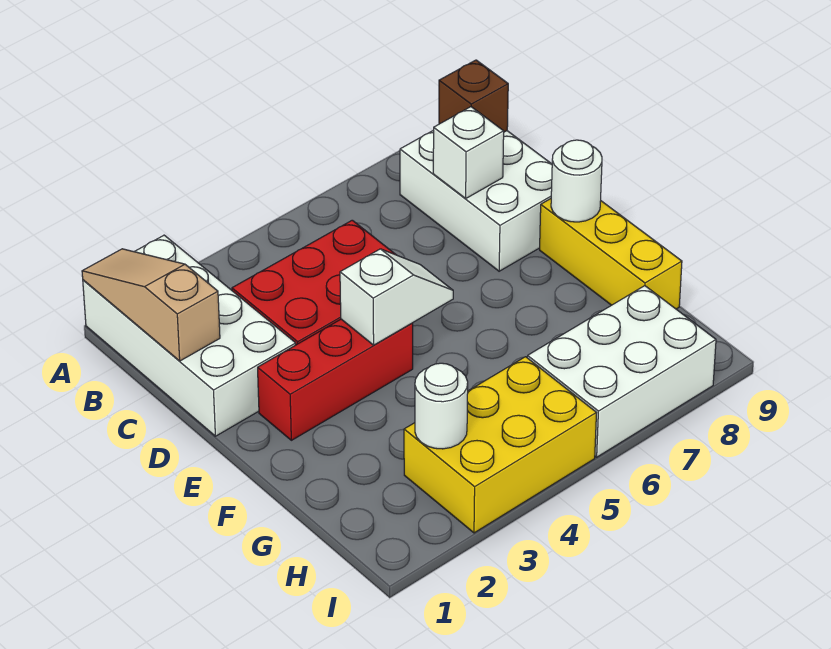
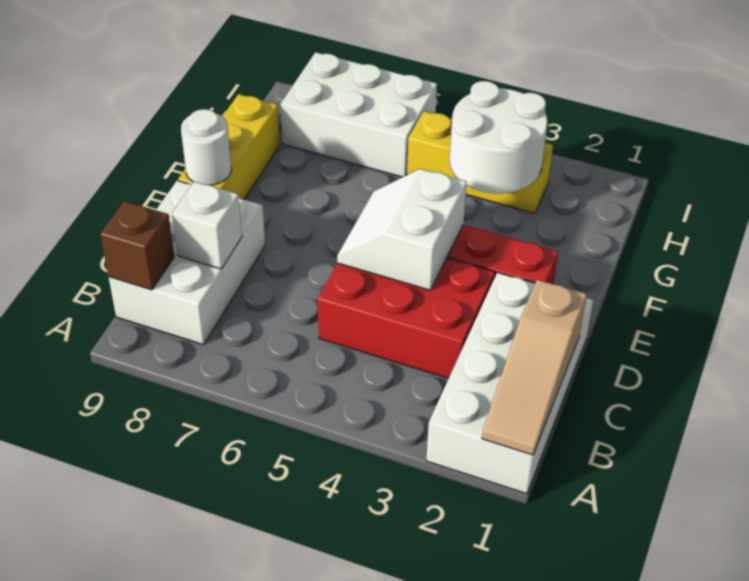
white 1x2 slope [340,249,453,345] -> white 2x2 slope [337,169,467,290]
yellow 2x3 brick [404,357,596,533] -> yellow 1x3 brick [407,111,553,213]
white 1x1 round brick [415,363,468,449] -> white 2x2 round brick [450,81,548,194]

